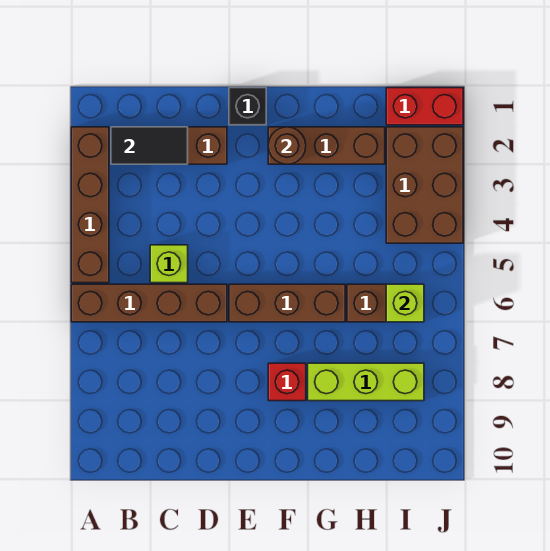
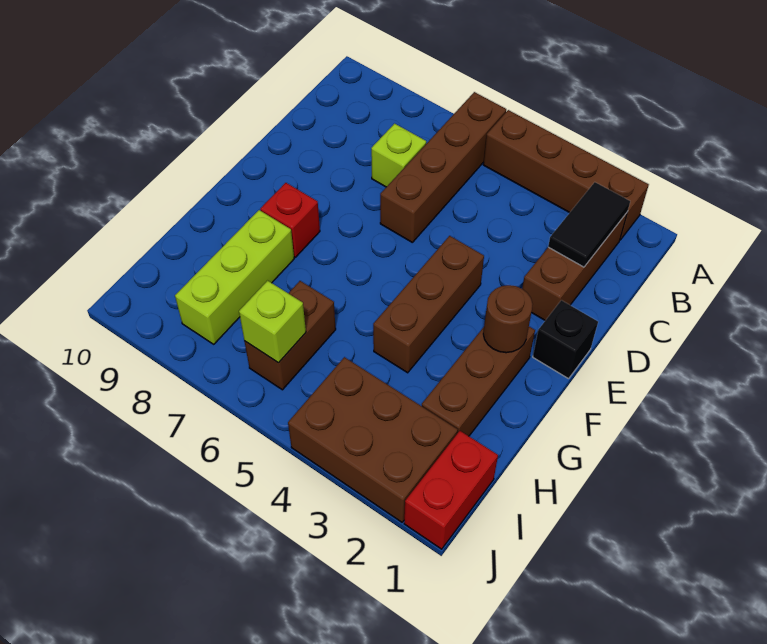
lime 1x1 brick [150,245,188,283] -> lime 1x1 brick moved to [371,124,426,187]
brown 1x3 brick [229,284,345,322] -> brown 1x3 brick moved to [373,236,484,373]

